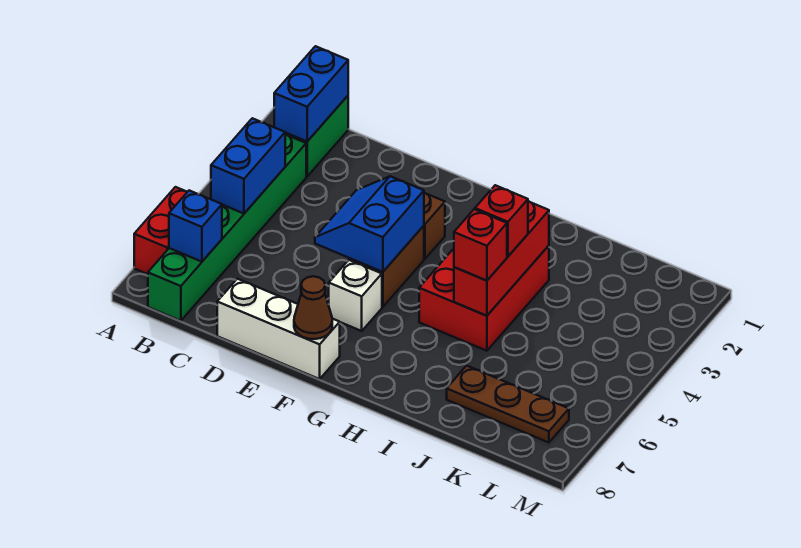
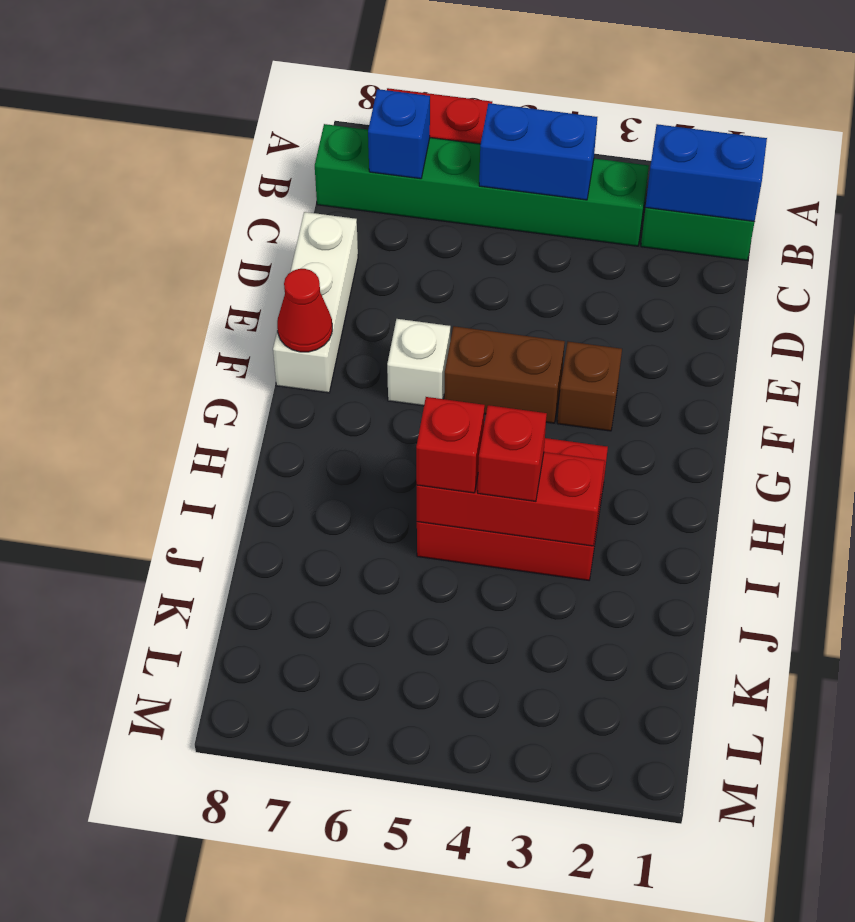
blue 2x2 slope [315,176,424,272] -> none
brown 1x1 cone [294,276,332,339] -> red 1x1 cone [277,269,332,352]
brown 1x3 plate [447,366,569,443] -> none

